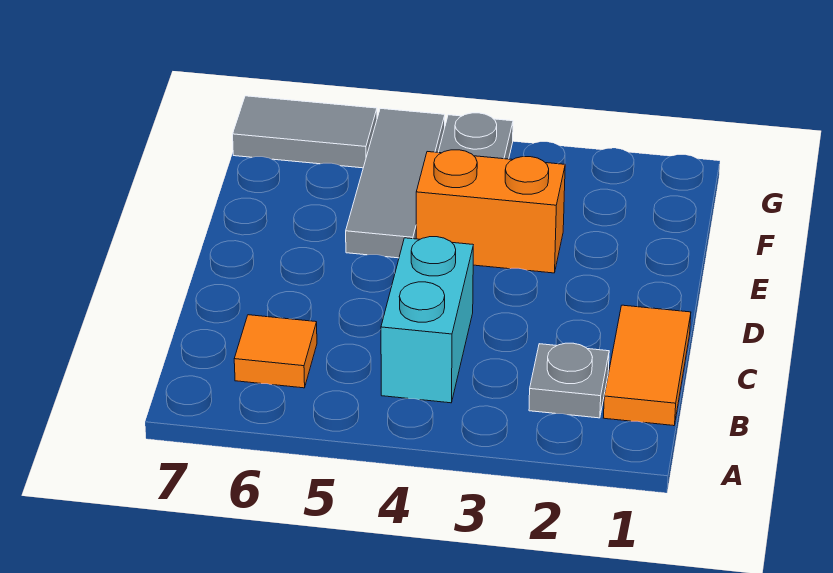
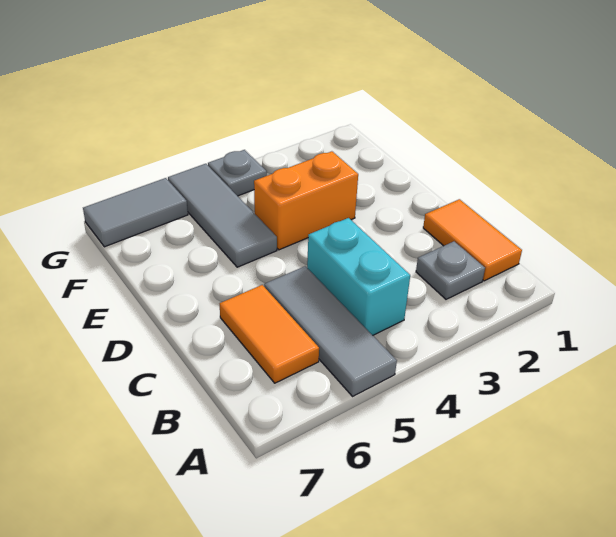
none -> grey 1x3 tile [264,266,397,396]
orange 1x1 tile [234,315,317,388] -> orange 1x2 tile [220,285,319,383]

